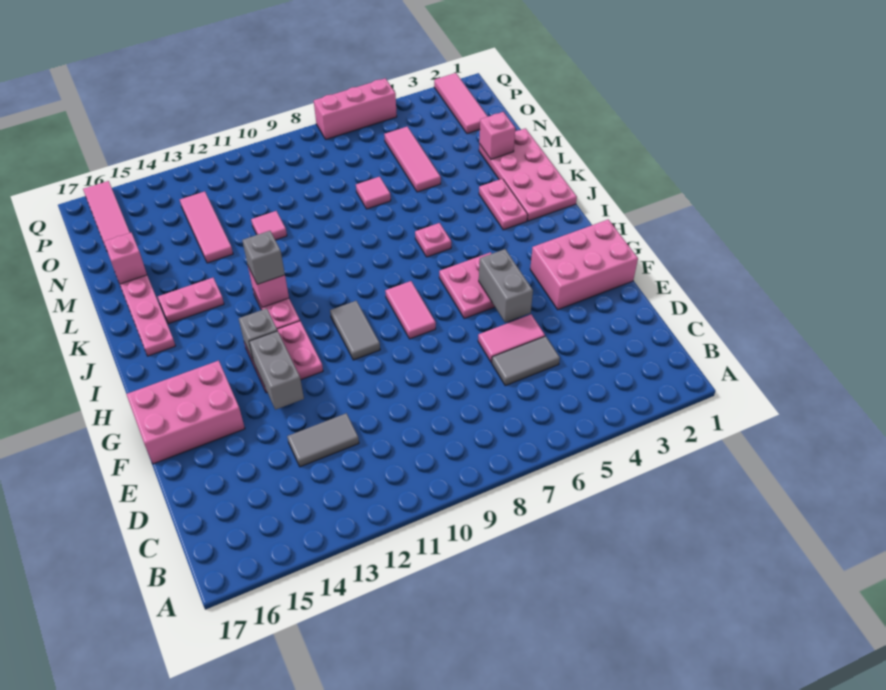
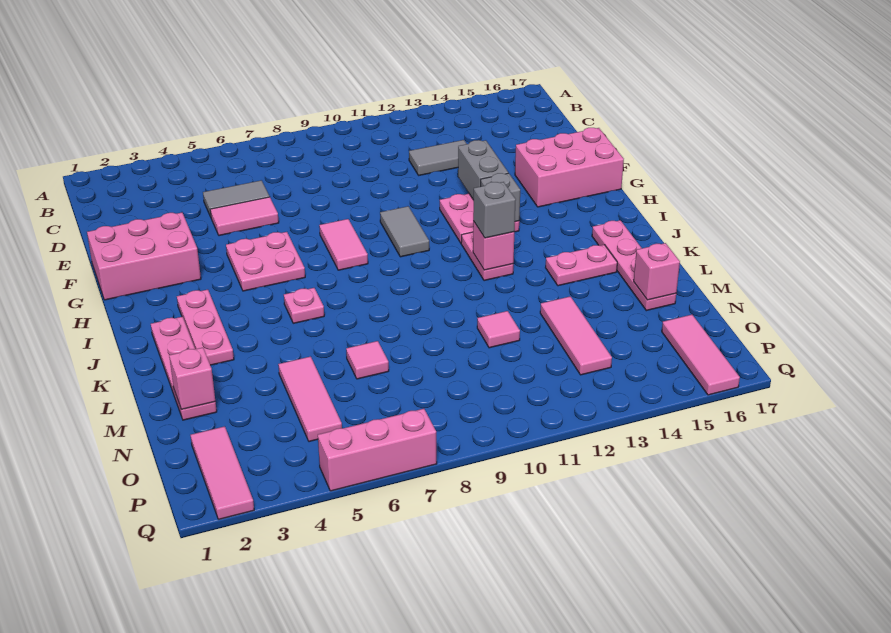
grey 1x2 brick [479,249,533,323] -> none
pink 2x4 plate [479,128,577,221] -> pink 1x4 plate [151,317,217,420]
pink 1x2 plate [479,179,528,230] -> pink 1x3 plate [177,290,234,365]

